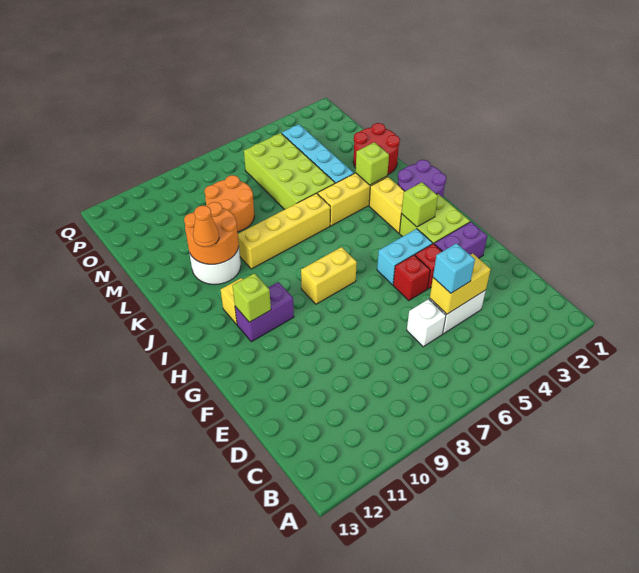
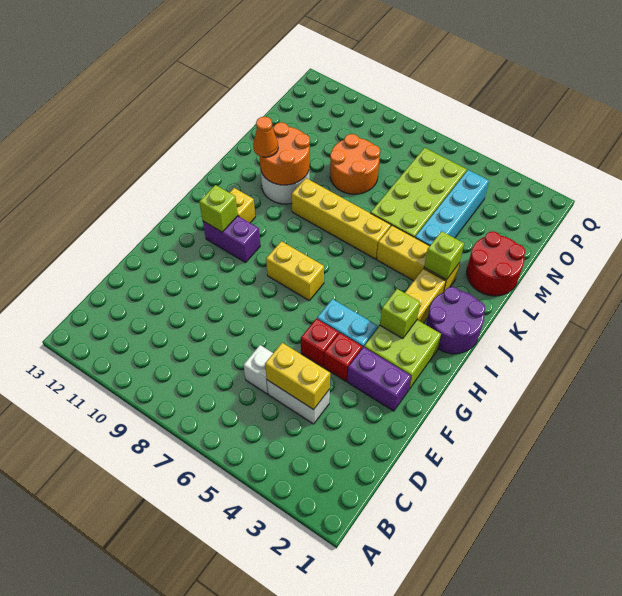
cyan 1x1 brick [433,243,475,293] -> none

